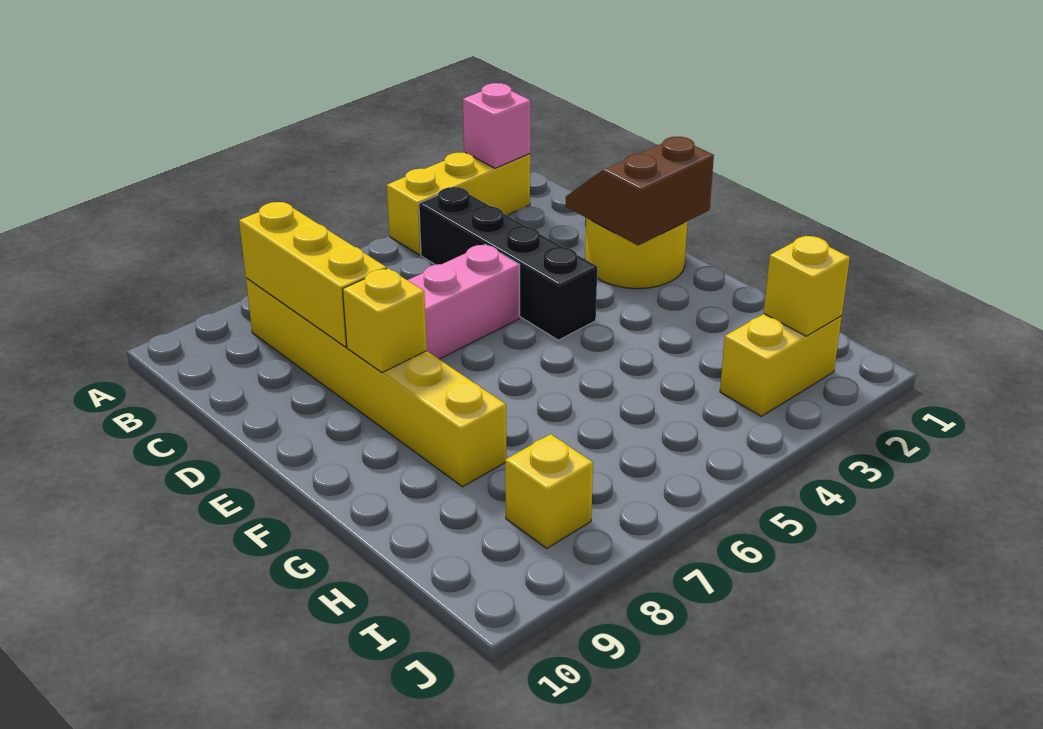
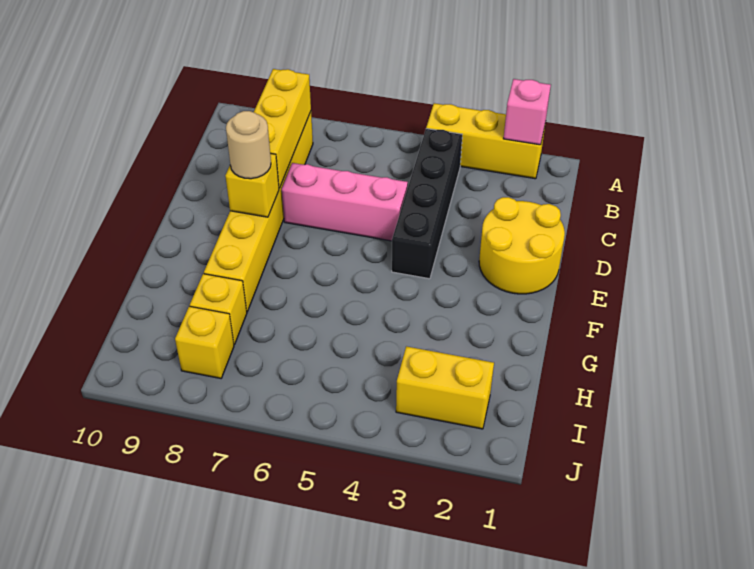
brown 2x2 slope [565,137,714,245] -> none
none -> tan 1x1 round brick [226,111,271,179]
yellow 1x1 brick [764,236,850,336] -> yellow 1x1 brick moved to [190,274,247,344]

